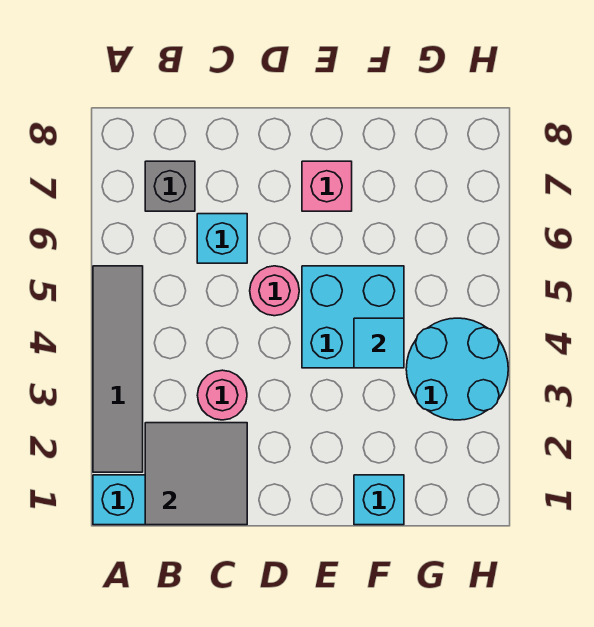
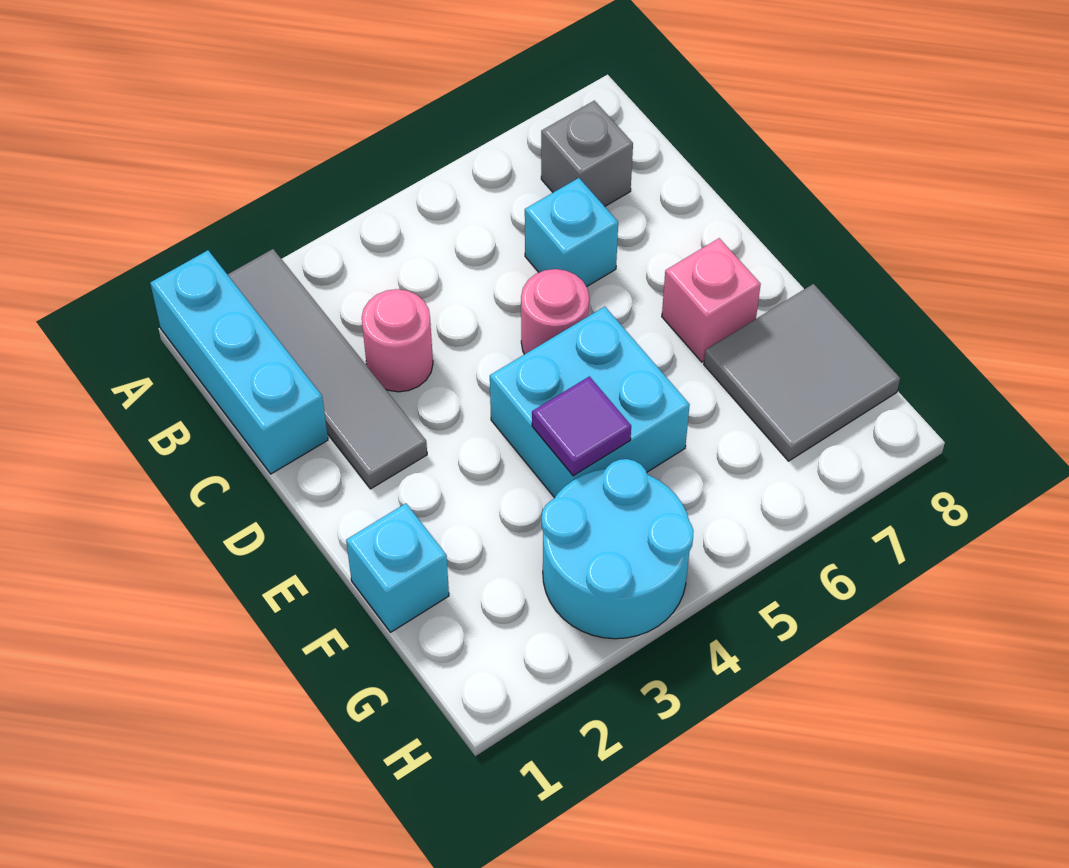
grey 1x4 tile [93,266,143,472] -> grey 1x4 tile turned to [227,249,427,489]
grey 2x2 tile [145,423,247,525] -> grey 2x2 tile moved to [704,284,900,461]
cyan 1x1 tile [354,318,404,368] -> purple 1x1 tile [532,376,631,476]

